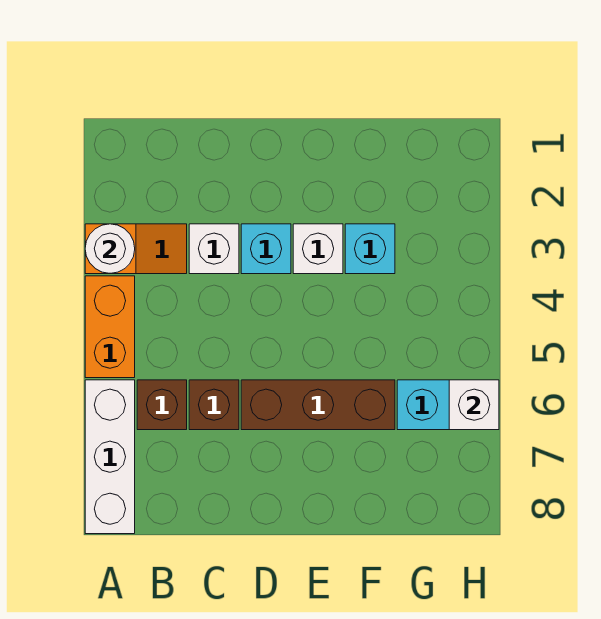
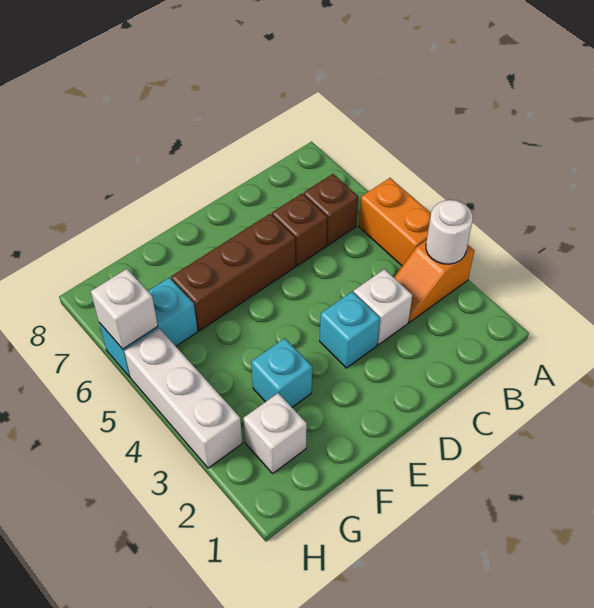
white 1x3 brick [85,380,135,534] -> white 1x3 brick moved to [124,328,242,468]
white 1x1 brick [293,224,343,274] -> white 1x1 brick moved to [243,393,307,473]

